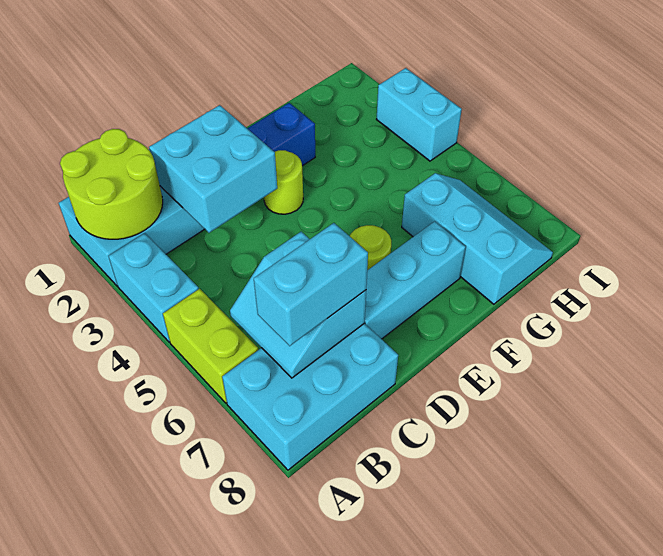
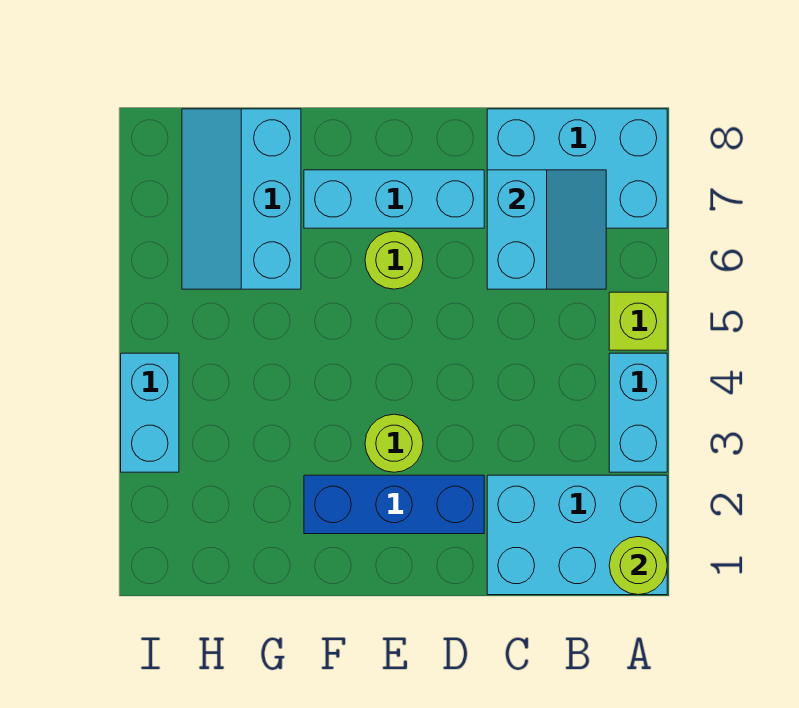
lime 2x2 round brick [60,129,163,239] -> lime 1x1 round brick [609,537,667,595]
lime 1x2 brick [163,289,258,403] -> lime 1x1 brick [609,292,667,350]
cyan 1x2 brick [254,223,368,346] -> none
cyan 2x2 brick [149,105,277,233] -> none

